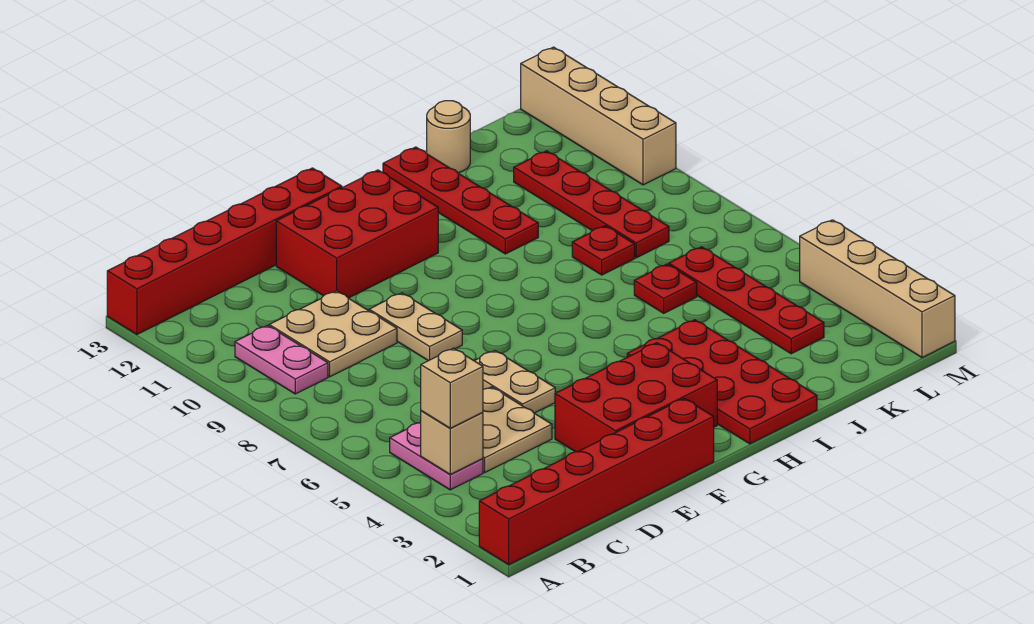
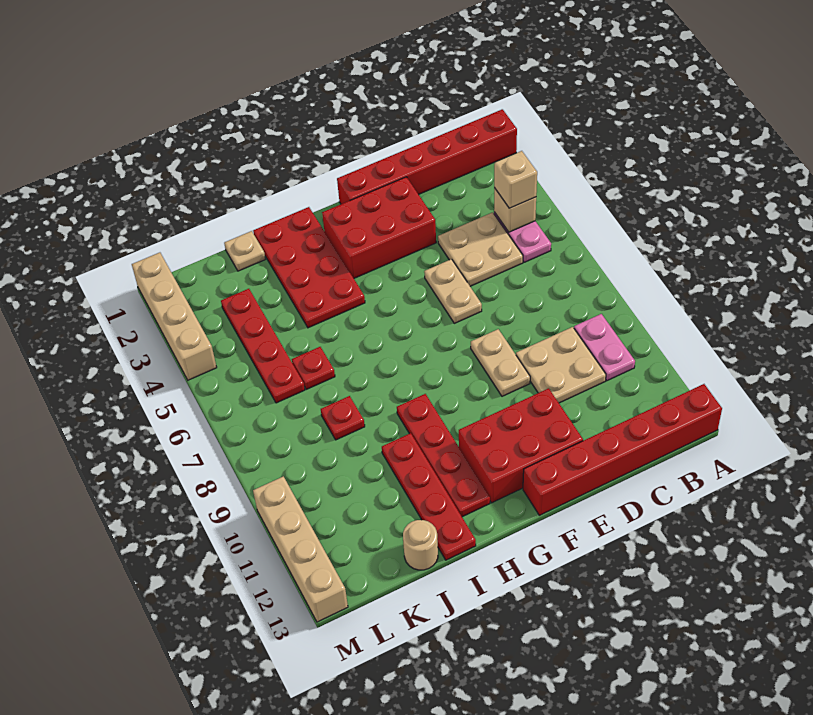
none -> tan 1x1 plate [224,231,265,271]
red 1x4 plate [514,151,669,258] -> red 1x4 plate moved to [397,394,490,517]

